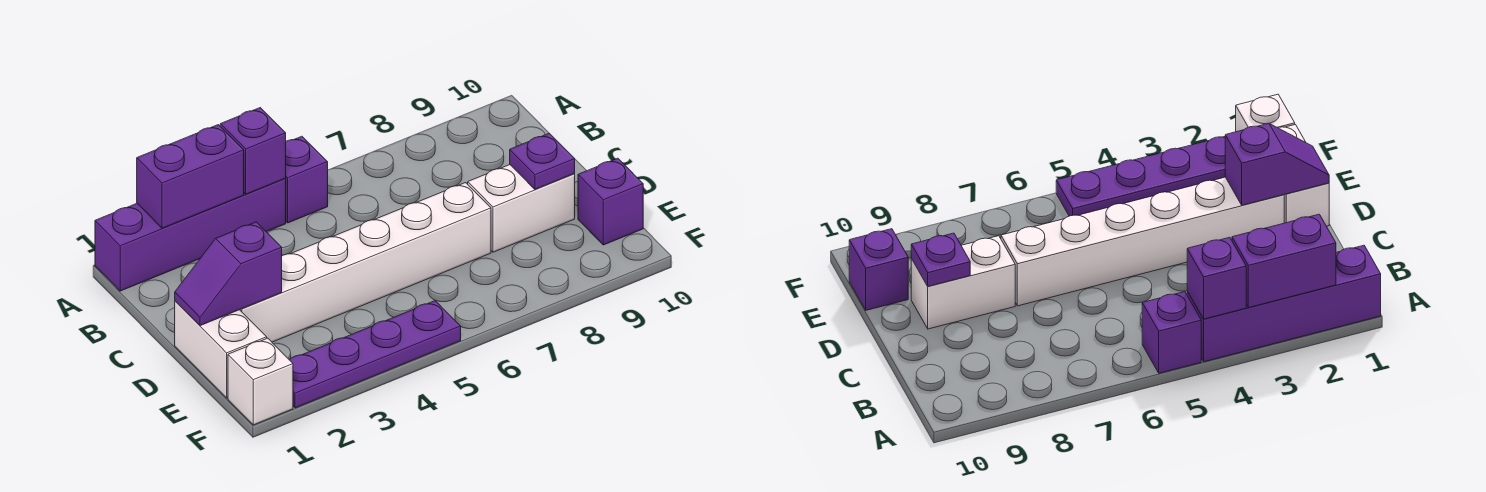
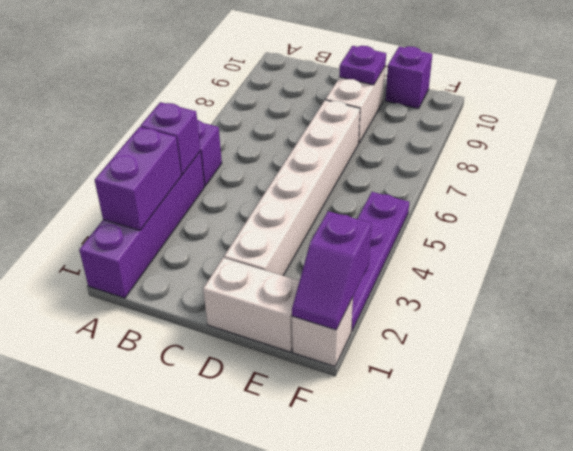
purple 1x2 slope [175,222,282,326] -> purple 1x2 slope moved to [292,211,372,330]

